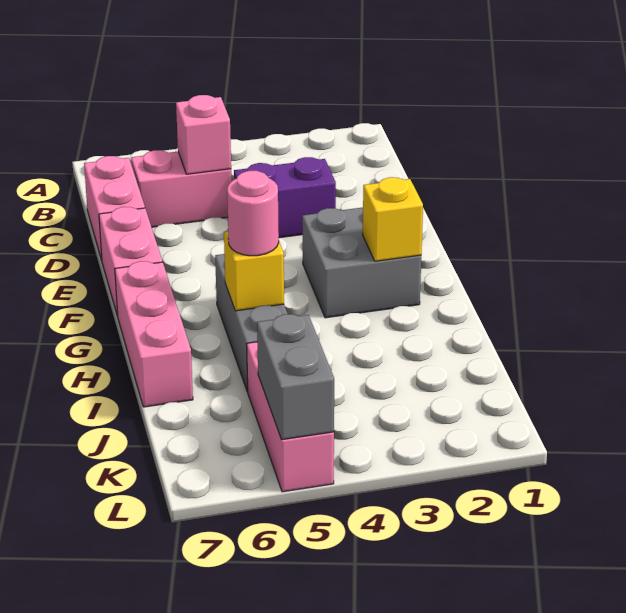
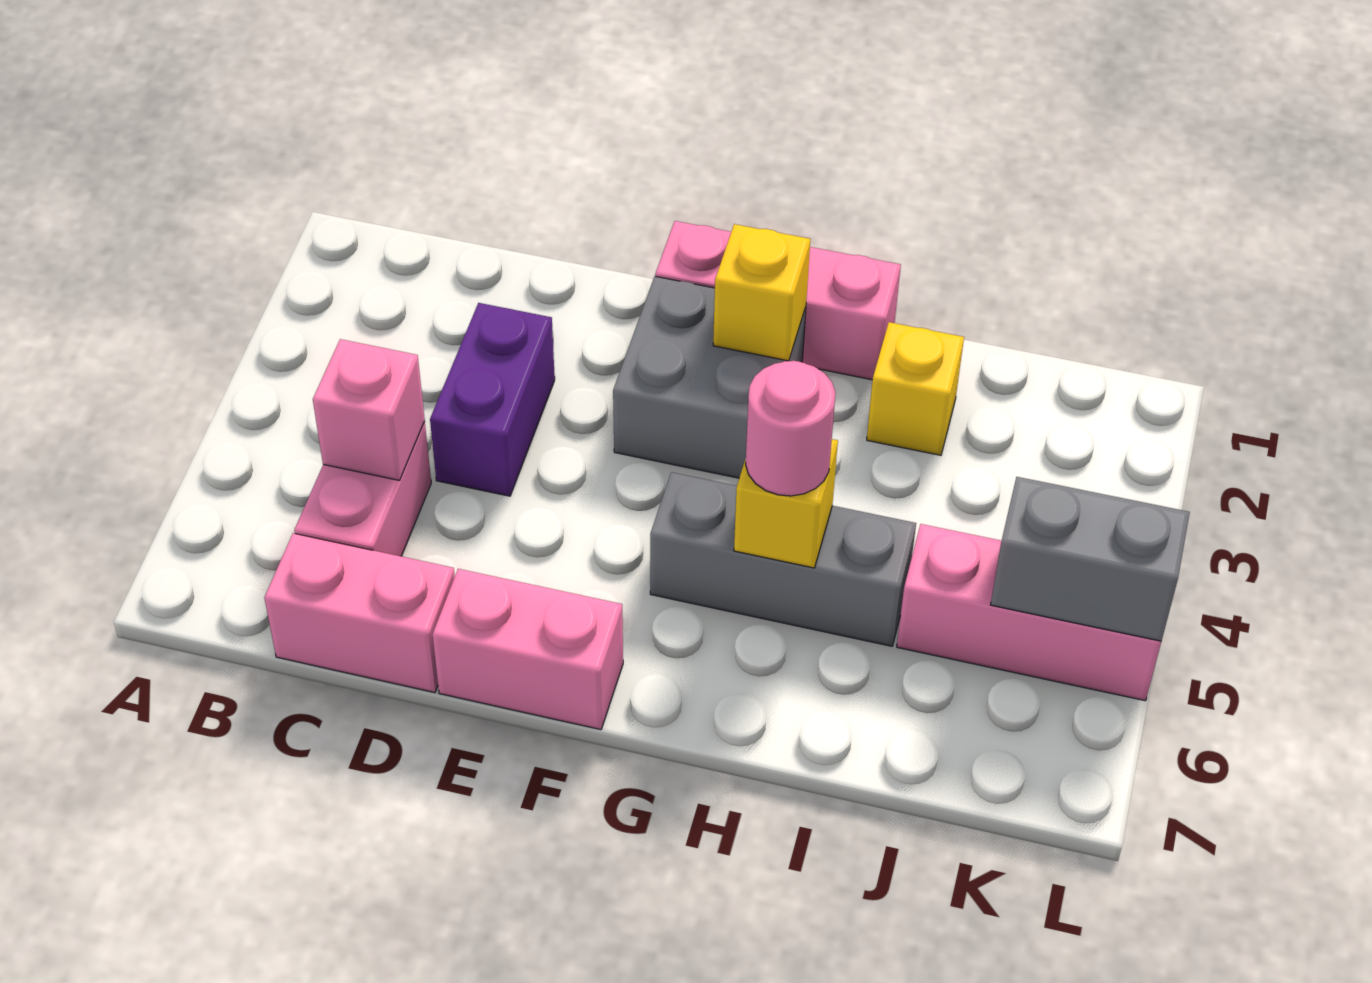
pink 1x3 brick [115,261,193,407] -> pink 1x3 brick moved to [655,221,901,380]
none -> yellow 1x1 brick [867,322,964,455]

